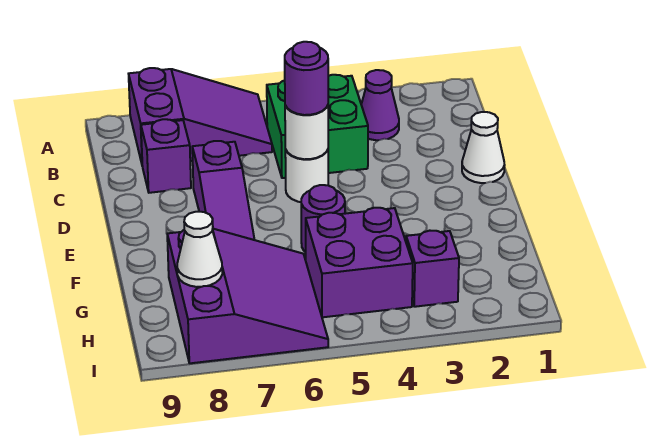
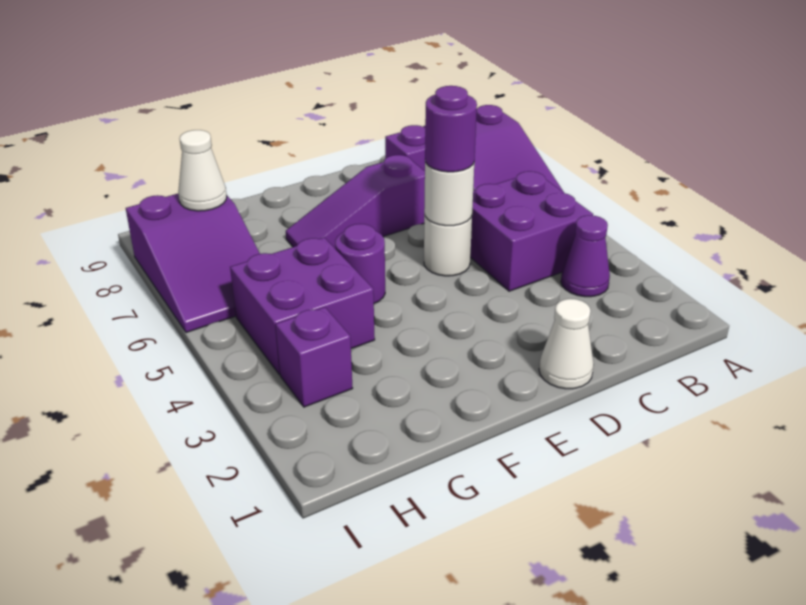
green 2x2 brick [267,75,368,178] -> purple 2x2 brick [470,171,593,291]
purple 3x3 slope [167,229,328,363] -> purple 2x3 slope [126,194,260,333]

